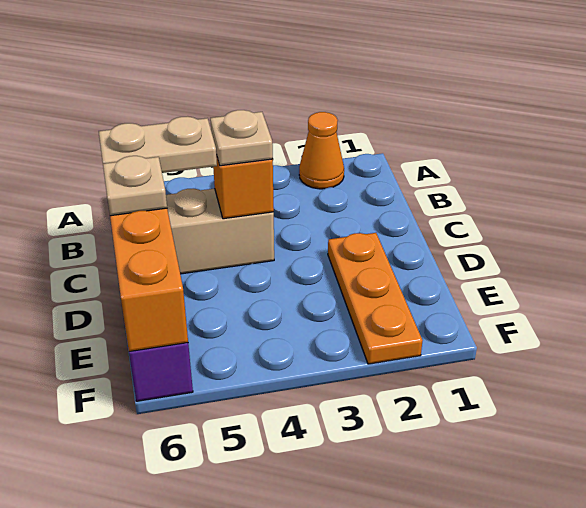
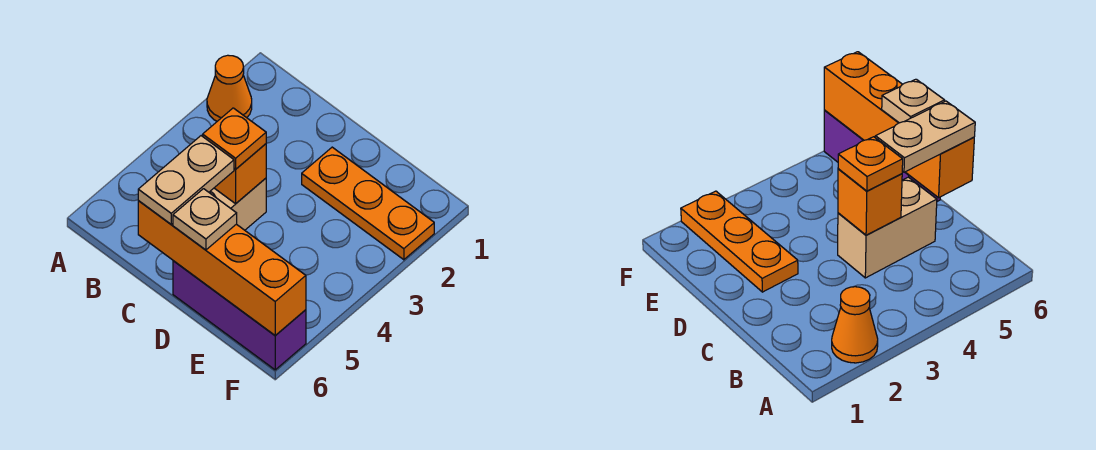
tan 1x1 plate [210,110,273,166] -> orange 1x1 plate [203,108,266,169]

